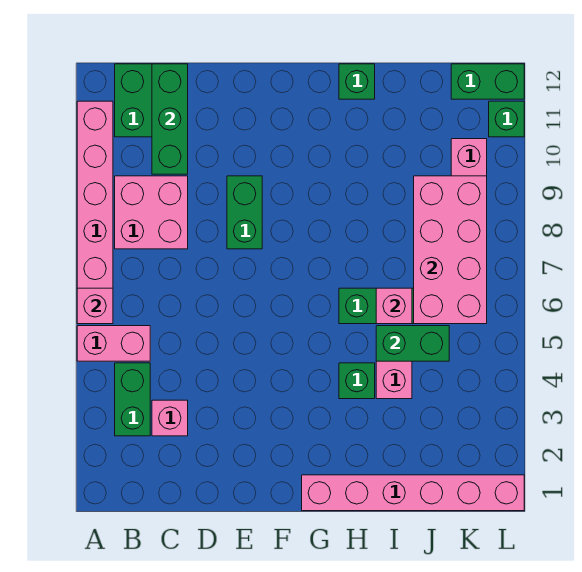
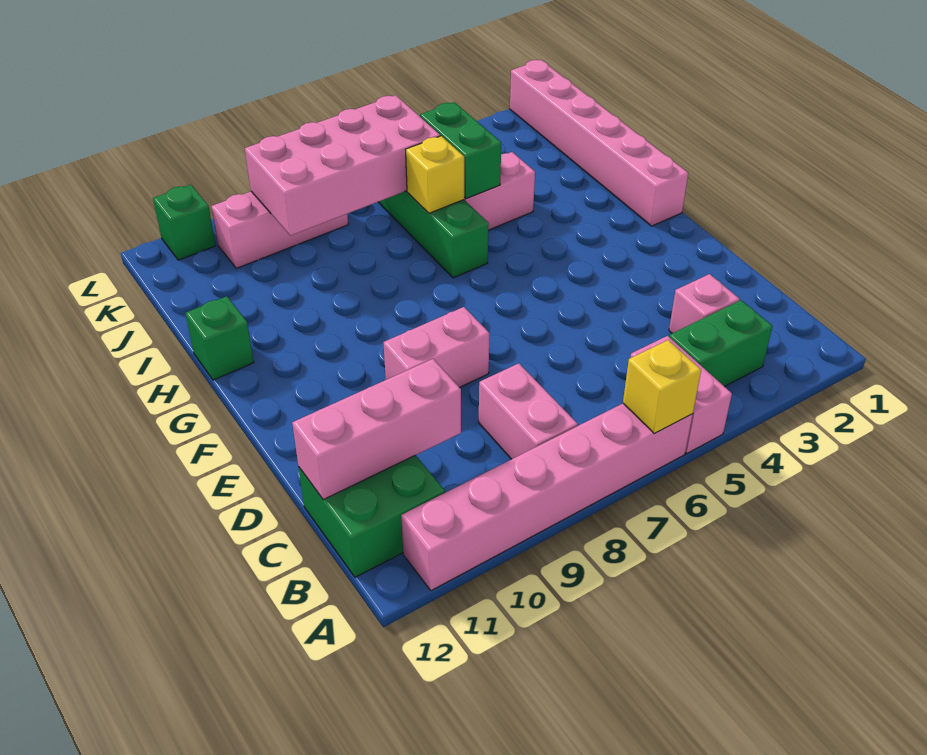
pink 1x1 brick [77,288,113,324] -> yellow 1x1 brick [623,340,701,434]
pink 2x2 brick [115,176,188,249] -> pink 1x2 brick [479,363,578,459]
green 1x3 brick [152,64,188,174] -> pink 1x3 brick [292,359,461,500]
green 1x2 brick [227,176,262,249] -> pink 1x2 brick [383,307,490,387]
green 1x1 brick [339,363,375,399] -> none
pink 1x1 brick [376,288,412,324] -> yellow 1x1 brick [406,136,464,213]
green 1x2 brick [451,64,524,99] -> none

